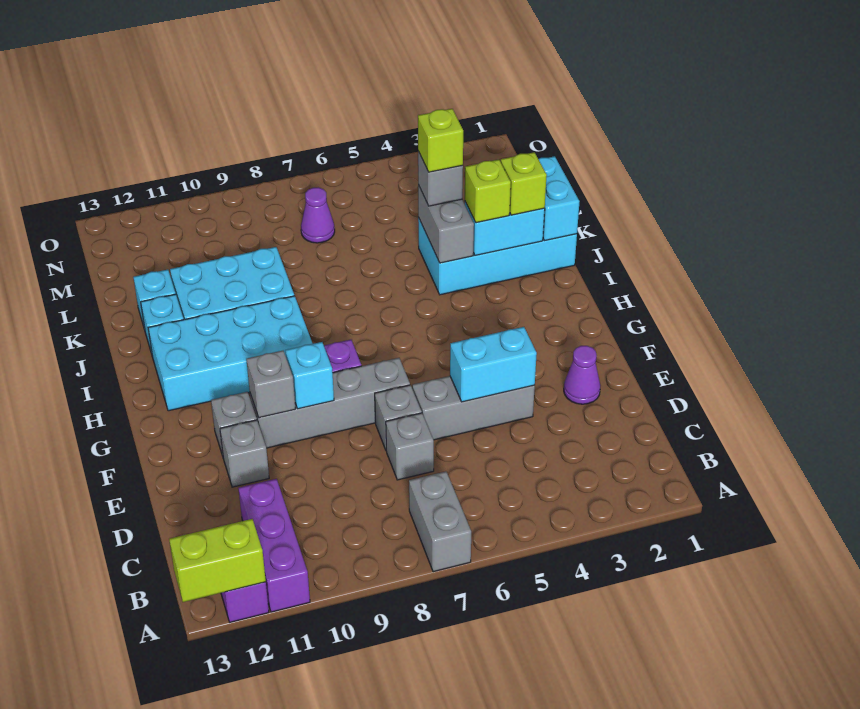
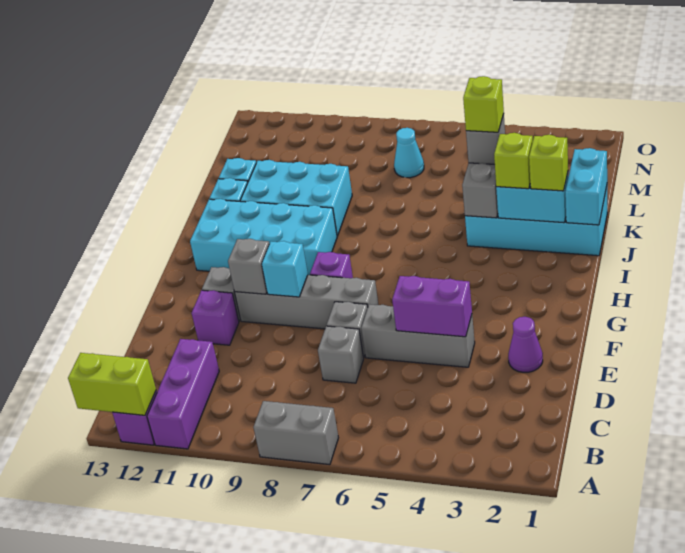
grey 1x2 brick [409,471,471,572] -> grey 1x2 brick turned to [253,401,338,465]
cyan 1x2 brick [450,327,537,402] -> purple 1x2 brick [392,276,472,337]
grey 1x1 brick [220,420,269,487] -> purple 1x1 brick [192,290,239,345]
purple 1x1 cone [301,187,335,243] -> cyan 1x1 cone [394,128,424,178]

